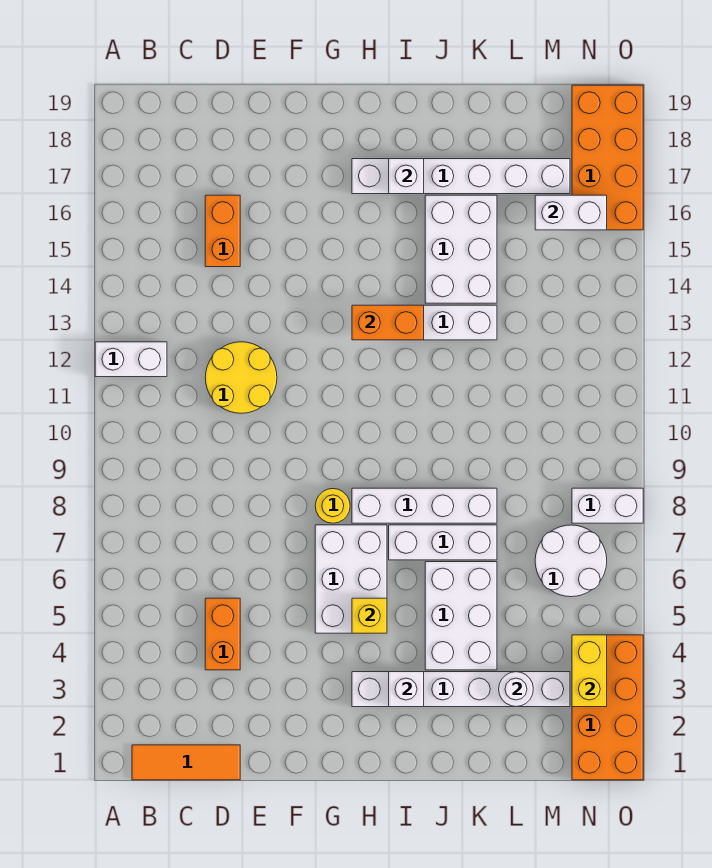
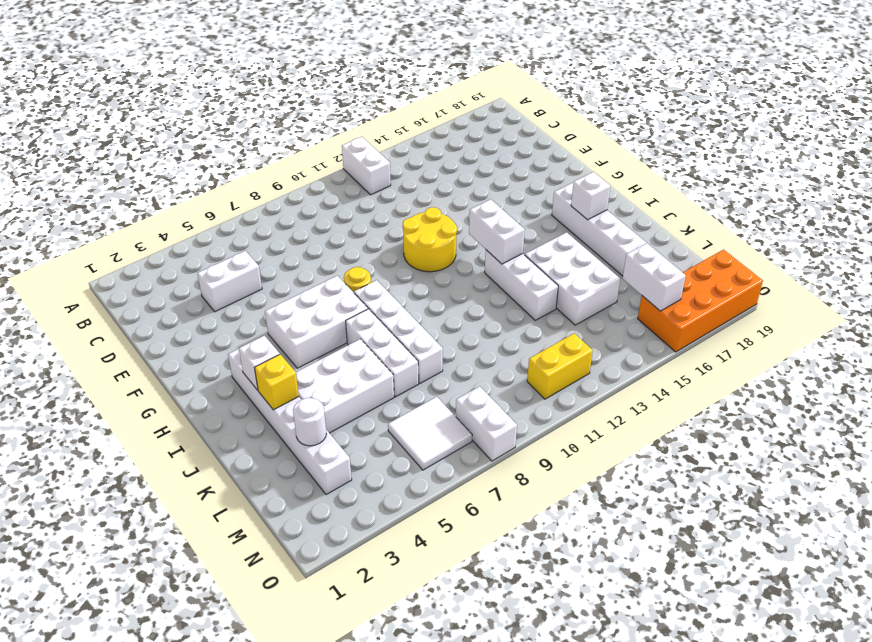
orange 1x3 tile [132,745,240,780] -> none
orange 1x2 brick [205,598,240,670] -> white 1x2 brick [197,251,262,312]
yellow 2x2 round brick [205,342,277,413] -> yellow 2x2 round brick moved to [403,207,457,272]
orange 1x2 brick [205,195,240,267] -> none
yellow 1x1 brick [352,598,387,633] -> yellow 1x1 brick moved to [255,354,299,410]
orange 1x2 brick [352,305,424,340] -> white 1x2 brick [469,199,525,264]
white 2x3 brick [425,195,497,303] -> white 2x3 brick turned to [525,232,620,325]
white 2x2 round brick [535,525,607,597] -> white 2x2 tile [388,397,472,470]
orange 2x4 brick [572,635,643,780] -> none
yellow 1x2 brick [572,635,607,707] -> yellow 1x2 brick moved to [527,333,593,399]

